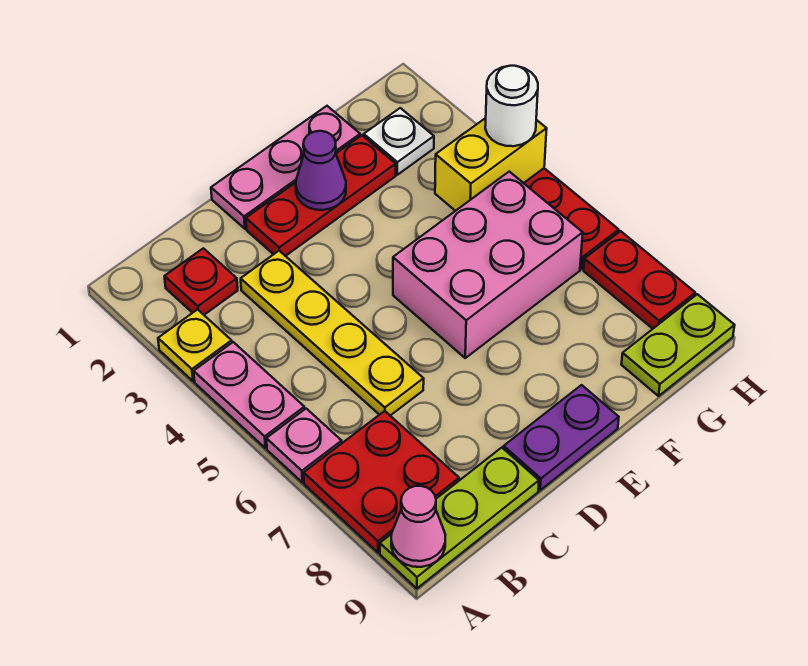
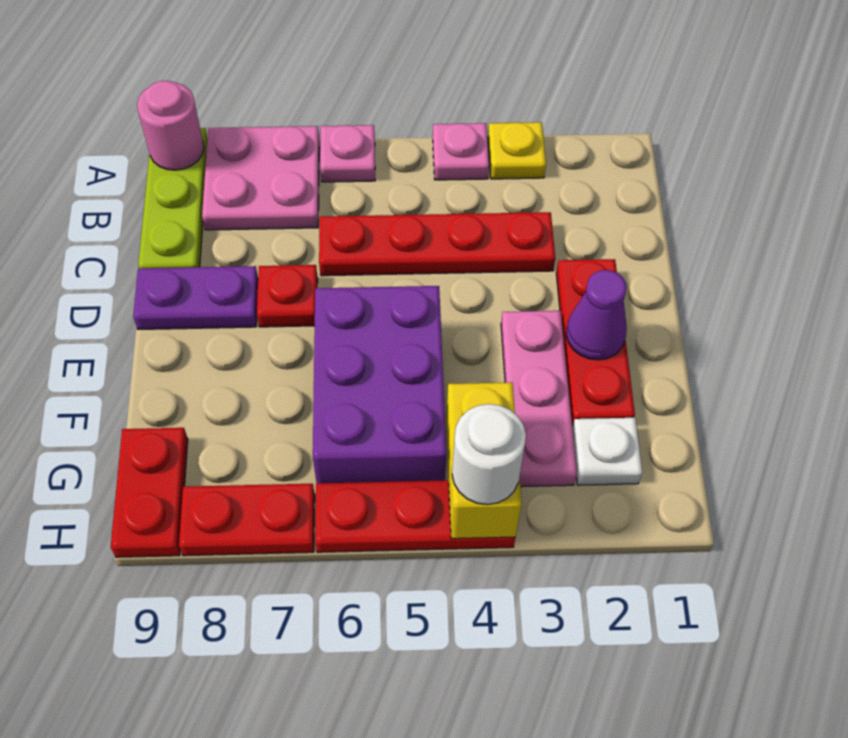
pink 1x2 plate [194,342,305,448] -> pink 1x1 plate [433,123,489,180]
red 2x2 plate [304,411,459,553] -> pink 2x2 plate [202,126,319,230]
pink 1x1 cone [391,486,445,567] -> pink 1x1 round brick [137,81,204,170]
red 1x1 plate [164,248,238,315] -> red 1x1 plate moved to [257,265,318,327]
yellow 1x4 plate [241,251,424,416] -> red 1x4 plate [319,212,555,276]
pink 1x3 plate [211,106,360,229] -> pink 1x3 plate moved to [501,311,577,487]
purple 1x2 plate [504,385,619,490] -> purple 1x2 plate turned to [133,266,258,329]
pink 2x3 brick [393,172,583,358] -> purple 2x3 brick [313,286,447,483]
lime 1x2 plate [621,294,735,396] -> red 1x2 plate [111,428,188,557]

